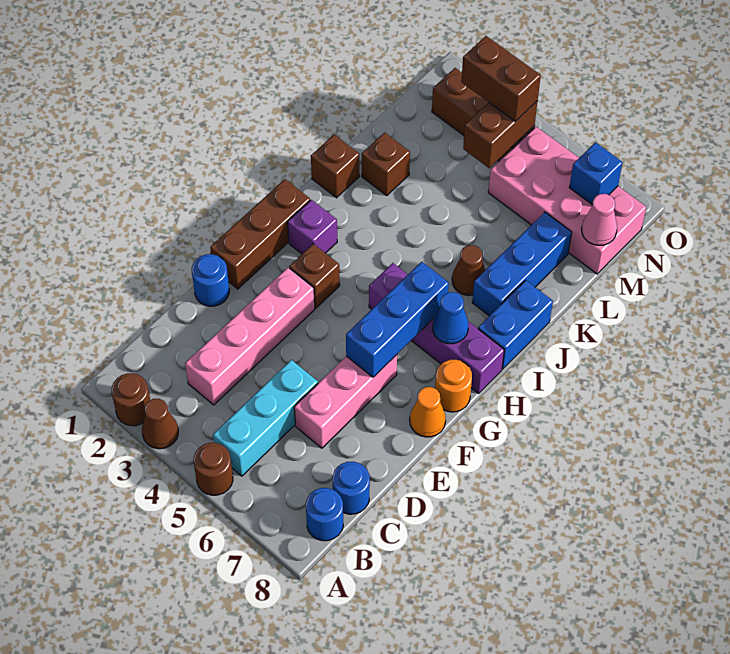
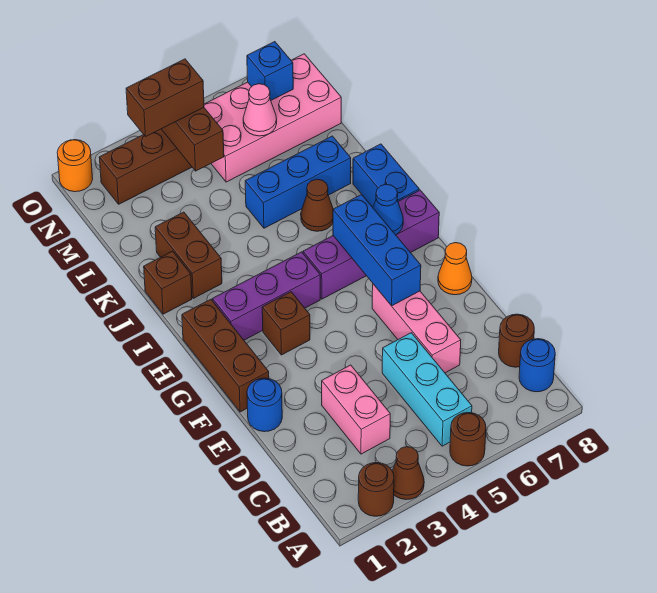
pink 1x4 brick [185,268,315,405] -> pink 1x2 brick [322,365,390,454]
blue 1x1 round brick [332,462,370,514] -> brown 1x1 round brick [499,314,534,367]
orange 1x1 round brick [435,360,472,412] -> orange 1x1 round brick moved to [57,140,93,192]
purple 1x1 brick [288,200,337,254] -> purple 1x3 brick [213,252,320,340]
blue 1x3 brick [472,212,572,316] -> blue 1x3 brick turned to [245,136,351,228]
brown 1x1 brick [362,133,410,195] -> brown 1x2 brick [155,212,222,298]
pink 1x1 cone [582,194,617,245] -> pink 1x1 cone moved to [243,84,277,136]

